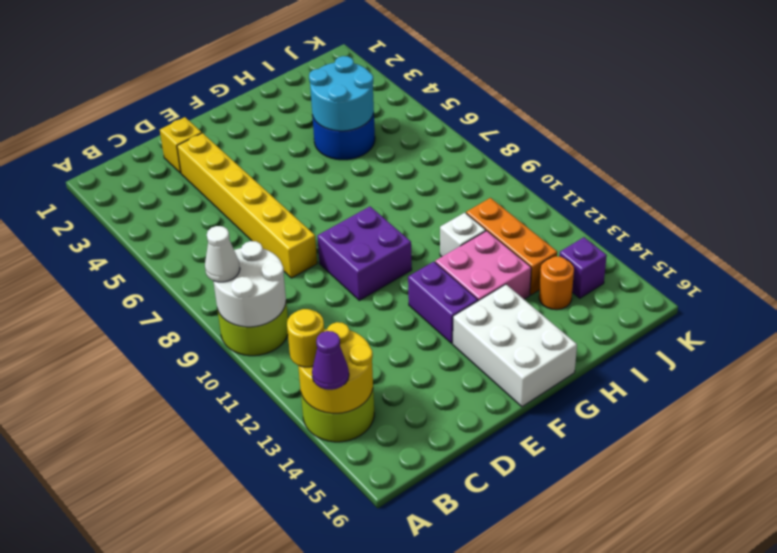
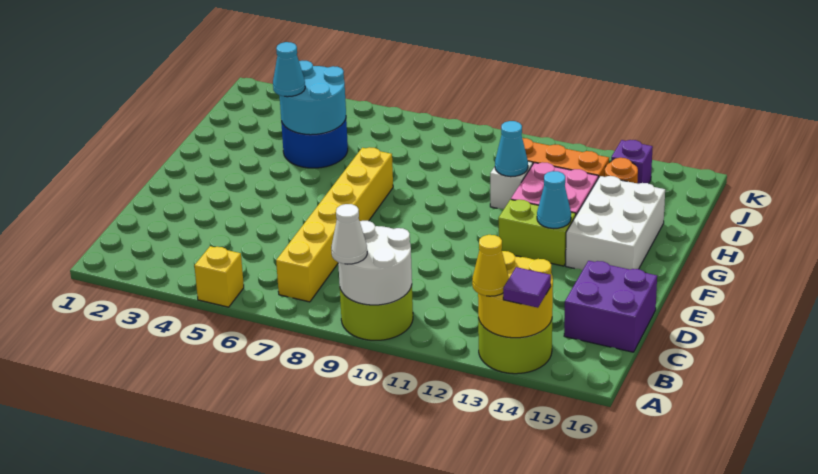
yellow 1x1 round brick [287,309,324,367] -> yellow 1x1 cone [472,235,509,296]
purple 1x1 cone [312,331,349,390] -> purple 1x1 tile [503,267,551,308]
yellow 1x1 brick [160,117,202,173] -> yellow 1x1 brick moved to [194,246,244,307]
yellow 1x6 brick [177,133,317,278] -> yellow 1x6 brick turned to [276,147,393,302]
purple 2x2 brick [317,207,412,300] -> purple 2x2 brick moved to [564,261,657,352]
purple 1x2 brick [408,262,478,343] -> lime 1x2 brick [498,200,576,266]
none -> cyan 1x1 cone [537,171,571,229]
white 2x3 brick [453,284,577,407] -> white 2x3 brick turned to [566,176,665,270]
none -> cyan 1x1 cone [273,42,305,97]
none -> cyan 1x1 cone [495,121,528,177]

